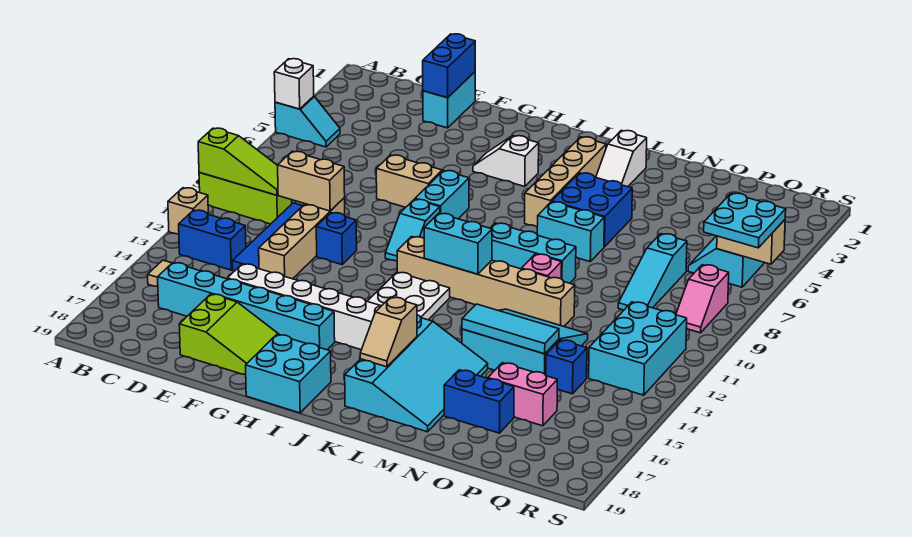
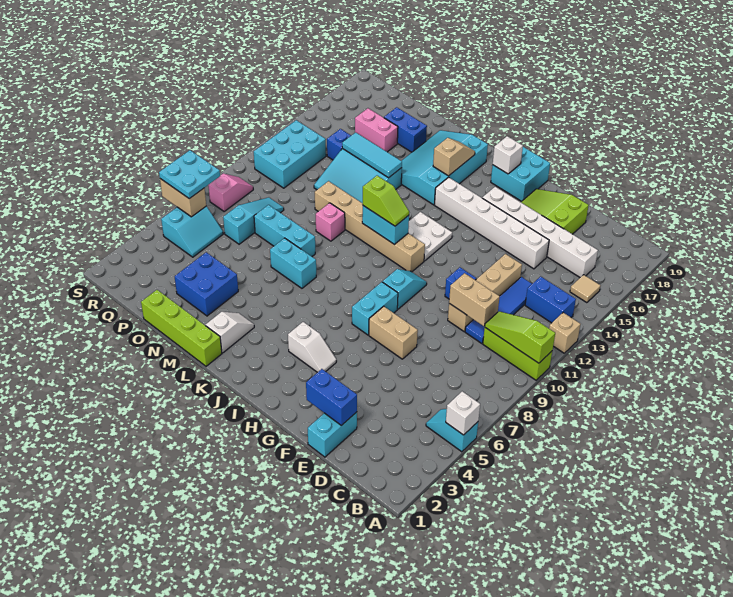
cyan 1x6 brick [158,263,335,350] -> white 1x6 brick [482,187,598,277]
blue 1x2 brick [423,34,475,98] -> blue 1x2 brick turned to [306,369,357,425]
none -> white 1x1 brick [493,136,523,174]
none -> lime 1x2 slope [363,176,409,226]
tan 1x4 brick [525,137,606,227] -> none
cyan 1x3 brick [491,223,576,283] -> cyan 1x3 brick moved to [254,205,315,256]
none -> lime 1x4 brick [141,290,222,366]
blue 2x2 brick [552,173,632,247] -> blue 2x2 brick moved to [175,252,238,316]

